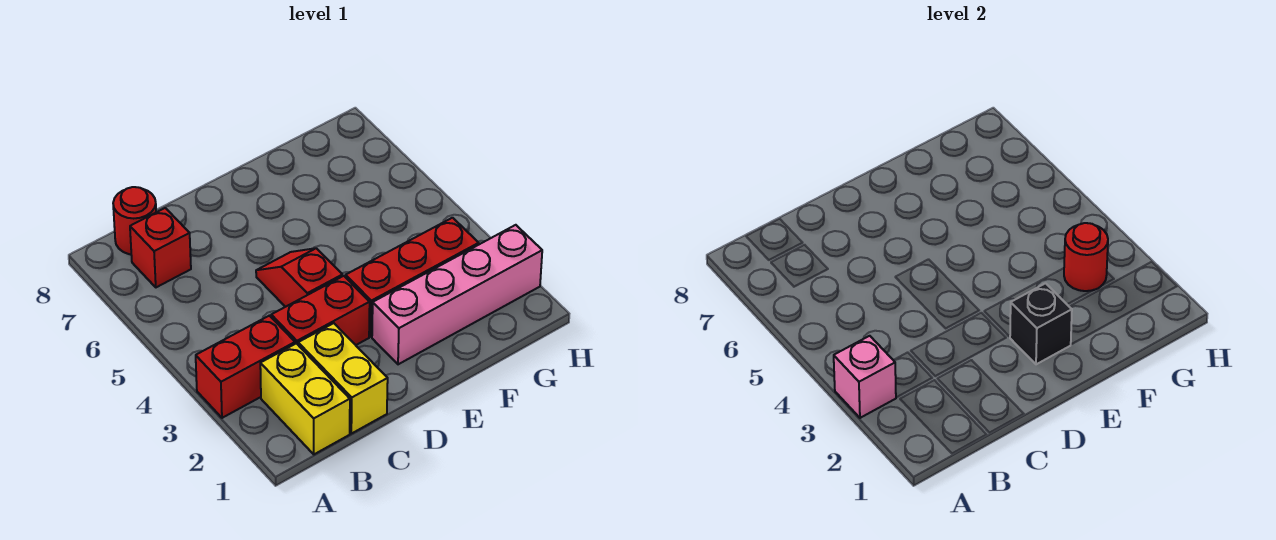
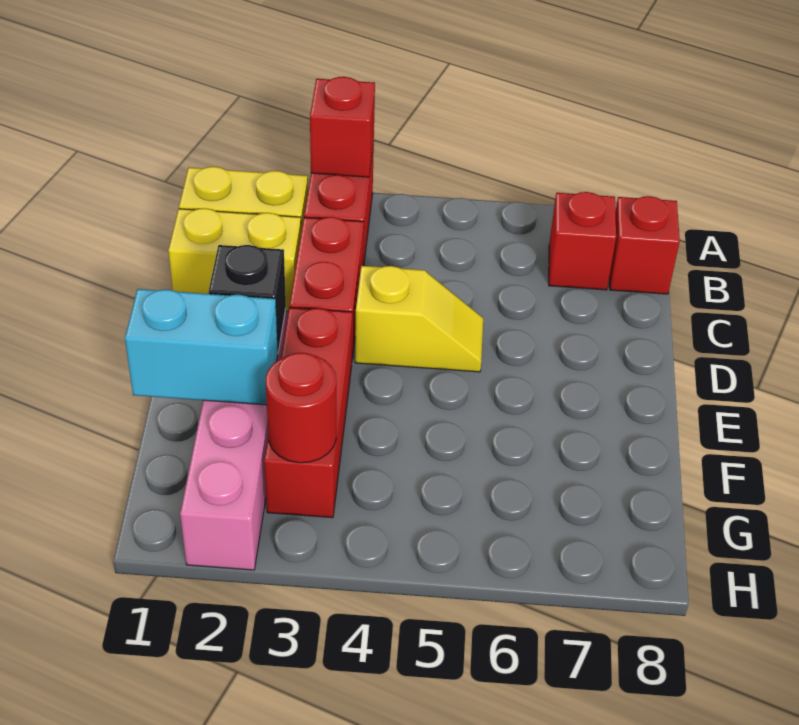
pink 1x1 brick [834,336,896,418] -> red 1x1 brick [310,77,375,177]
red 1x1 round brick [113,187,156,254] -> red 1x1 brick [609,196,680,294]
red 1x2 slope [256,248,342,307] -> yellow 1x2 slope [355,266,483,372]
none -> cyan 1x2 brick [125,289,278,405]

